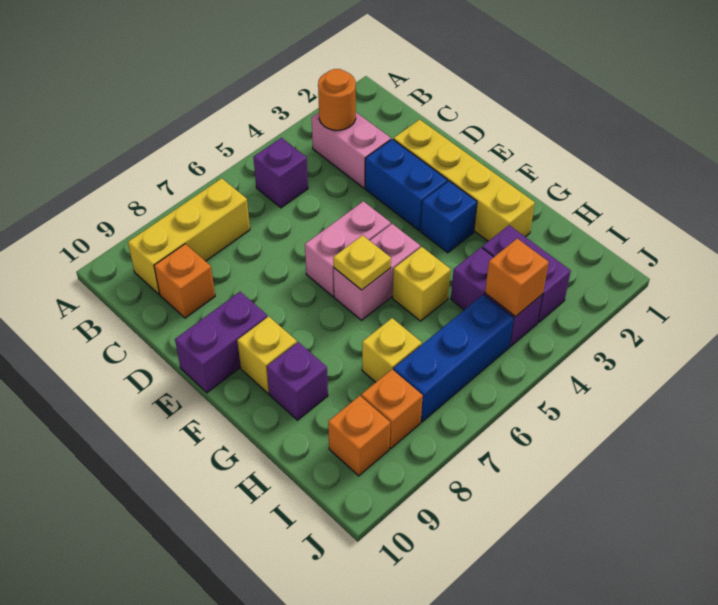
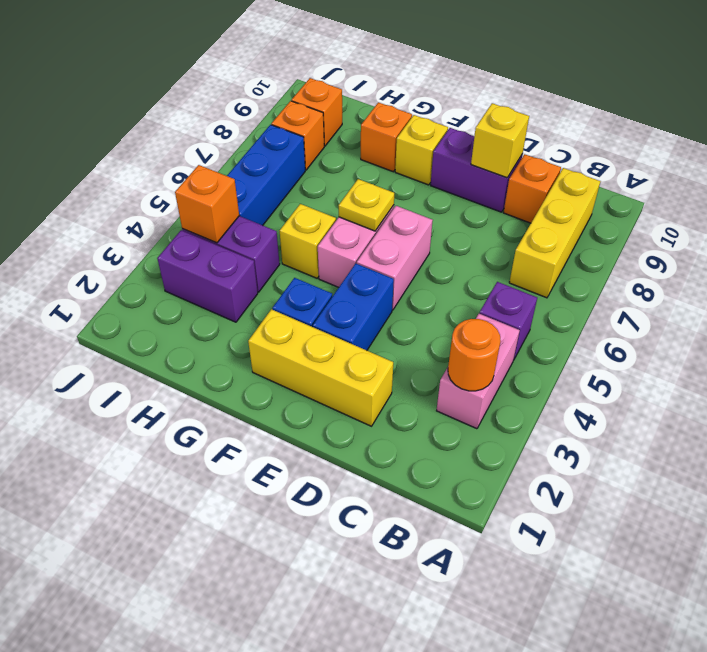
pink 1x2 brick [312,112,391,188] -> pink 1x2 brick turned to [437,314,520,429]
yellow 1x4 brick [393,119,535,241] -> yellow 1x3 brick [248,309,393,426]
blue 1x2 brick [365,139,448,231] -> blue 1x2 brick turned to [313,264,394,350]
purple 1x2 brick [175,292,267,393] -> purple 1x2 brick turned to [431,128,522,212]
purple 1x1 brick [267,342,328,420] -> orange 1x1 brick [361,102,412,172]
yellow 1x1 brick [362,318,422,382] -> yellow 1x1 brick moved to [471,103,529,178]

